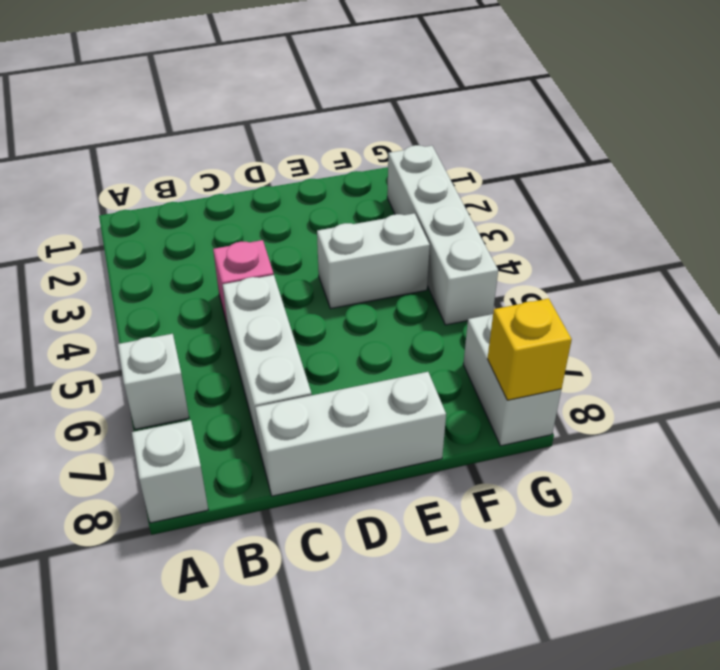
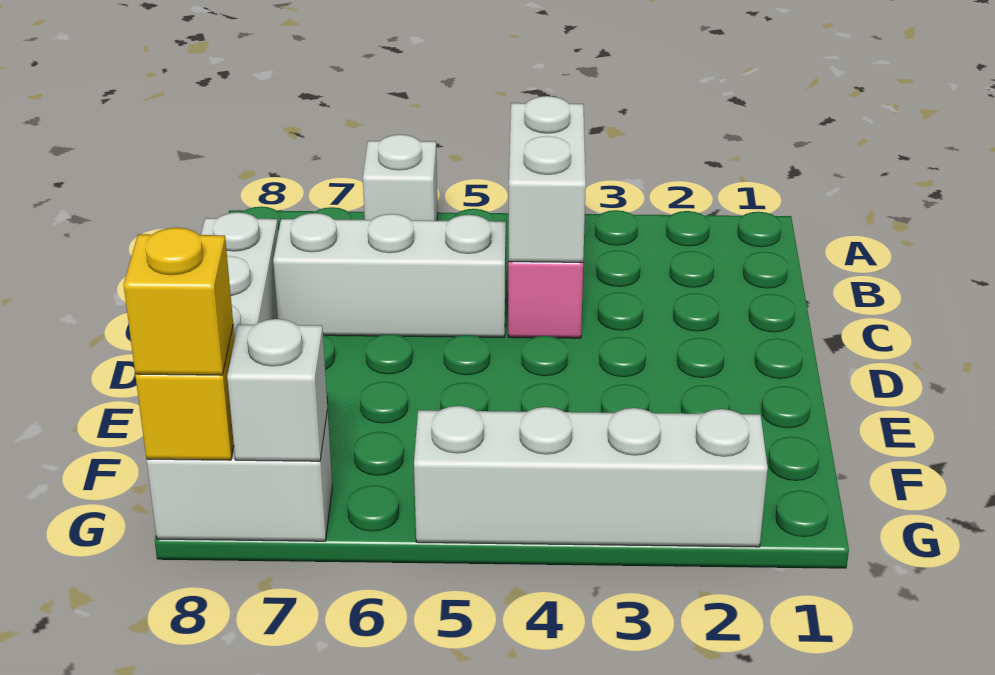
white 1x1 brick [132,420,208,523] -> white 1x1 brick moved to [227,319,328,461]
white 1x2 brick [317,213,430,309] -> white 1x2 brick moved to [508,96,586,262]
none -> yellow 1x1 brick [124,227,233,375]

